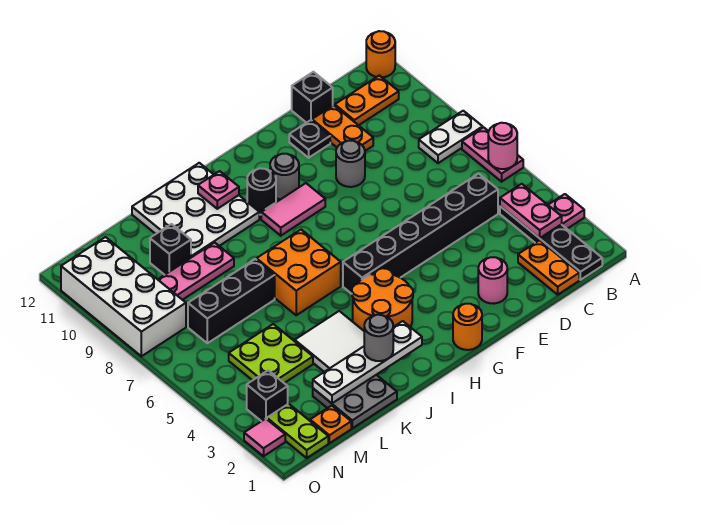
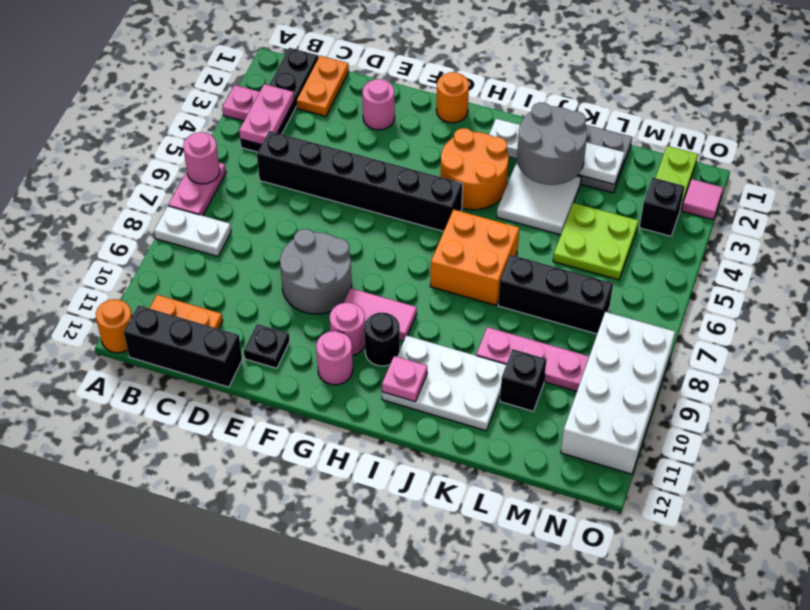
orange 1x2 plate [312,105,373,151] -> none
black 1x1 brick [292,72,333,123] -> black 1x3 brick [124,305,242,387]
grey 1x1 round brick [336,141,365,187] -> grey 2x2 round brick [280,229,352,314]
grey 1x1 round brick [270,154,299,200] -> pink 1x1 round brick [330,303,365,355]
none -> pink 1x1 round brick [316,331,353,385]
white 3x3 plate [132,163,259,257] -> white 2x3 plate [382,336,506,431]
grey 1x1 round brick [364,315,393,361] -> grey 2x2 round brick [517,102,587,185]
orange 1x1 plate [310,406,351,443] -> none

